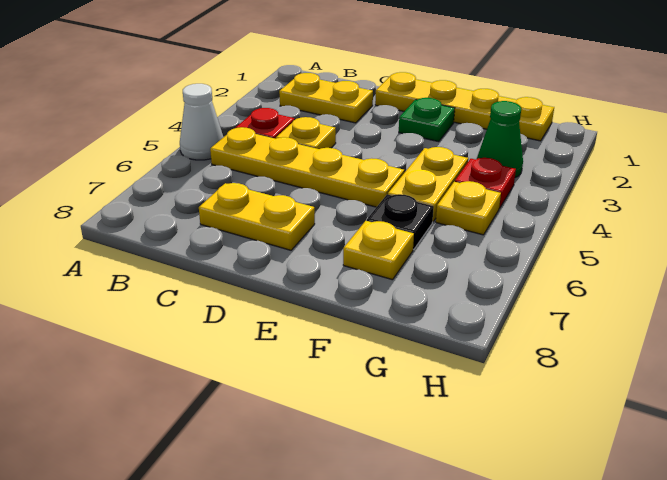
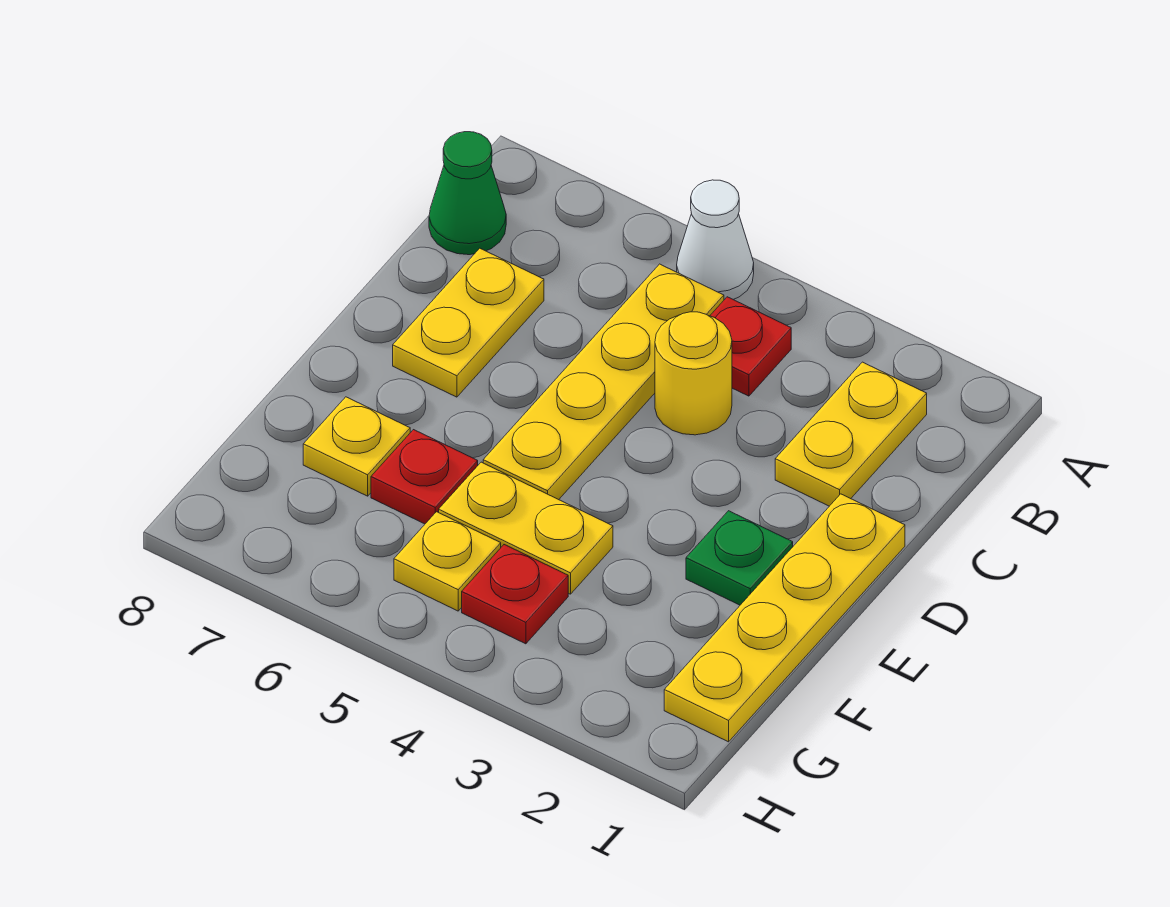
yellow 1x1 plate [276,117,336,149] -> yellow 1x1 round brick [655,312,732,435]
black 1x1 plate [367,194,434,249] -> red 1x1 plate [371,430,478,524]
green 1x1 cone [477,101,523,178] -> green 1x1 cone moved to [429,132,506,255]

